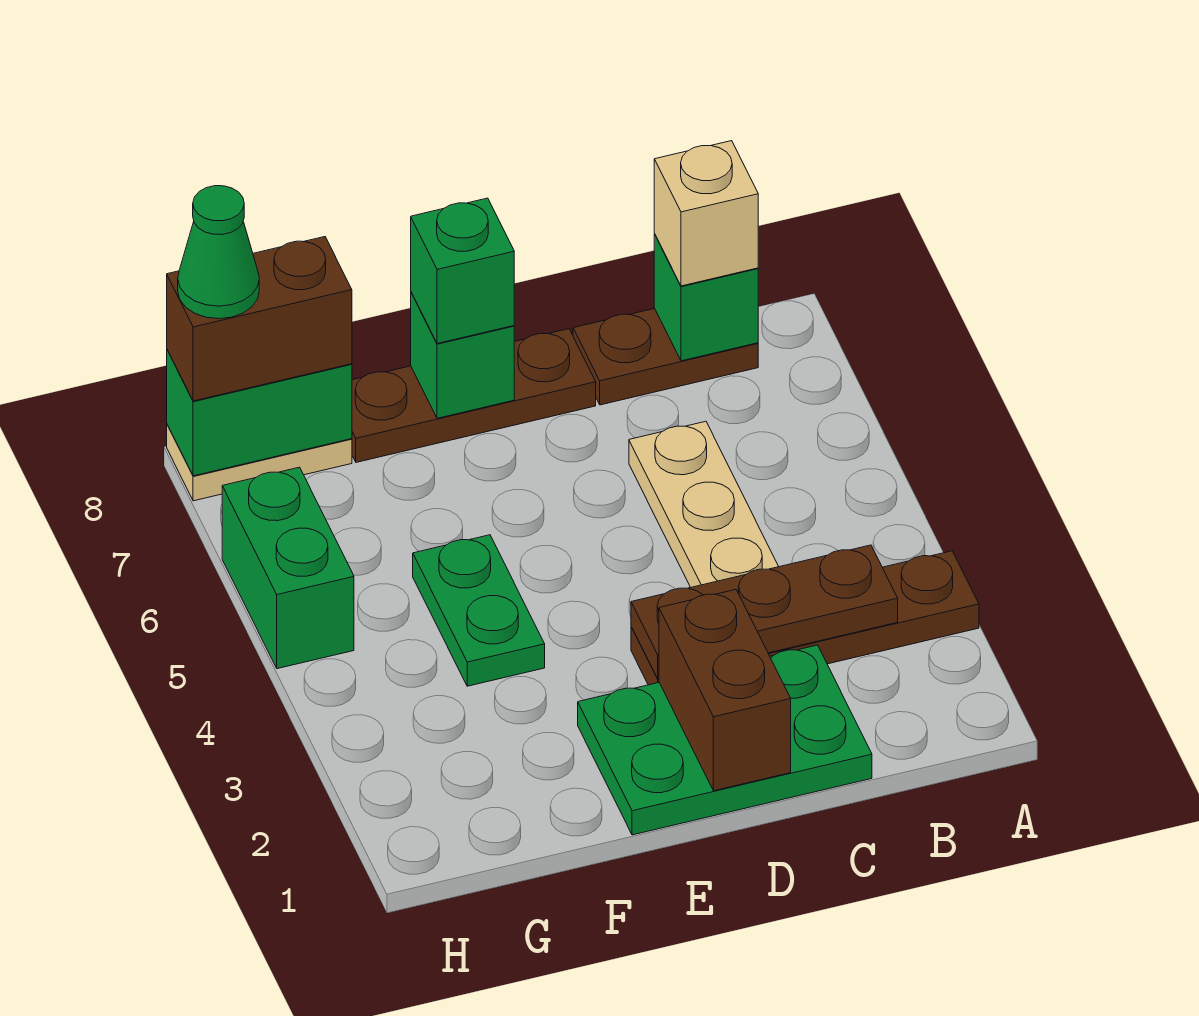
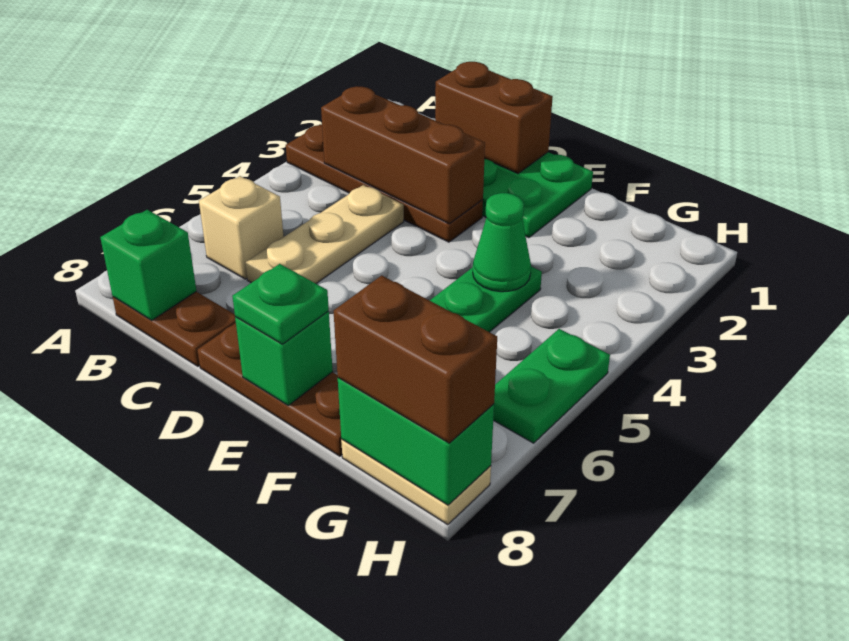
brown 1x3 plate [631,545,898,679] -> brown 1x3 brick [321,87,485,224]
tan 1x1 brick [654,141,758,286] -> tan 1x1 brick moved to [199,176,284,279]
brown 1x2 brick [659,590,791,791] -> brown 1x2 brick turned to [435,62,553,174]
green 1x1 brick [411,198,514,344] -> green 1x1 plate [232,264,329,344]
green 1x2 brick [222,467,354,669] -> green 1x2 plate [493,329,610,443]
green 1x1 cone [178,186,259,319] -> green 1x1 cone moved to [473,193,531,292]

